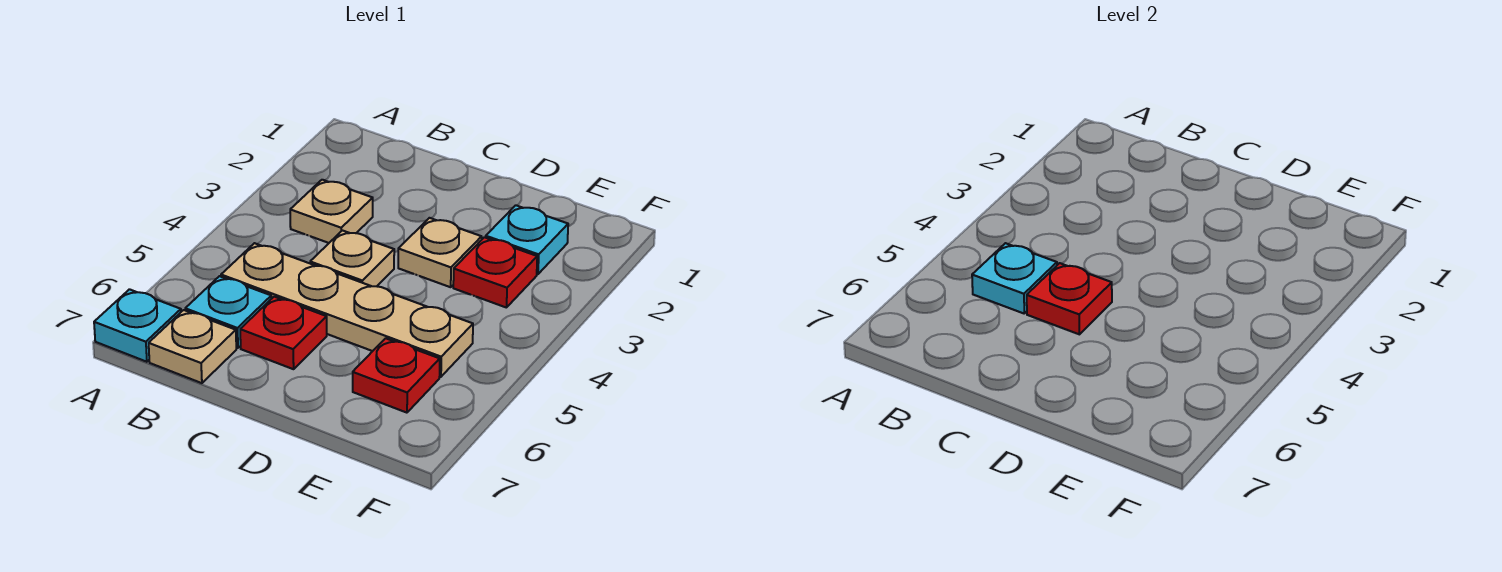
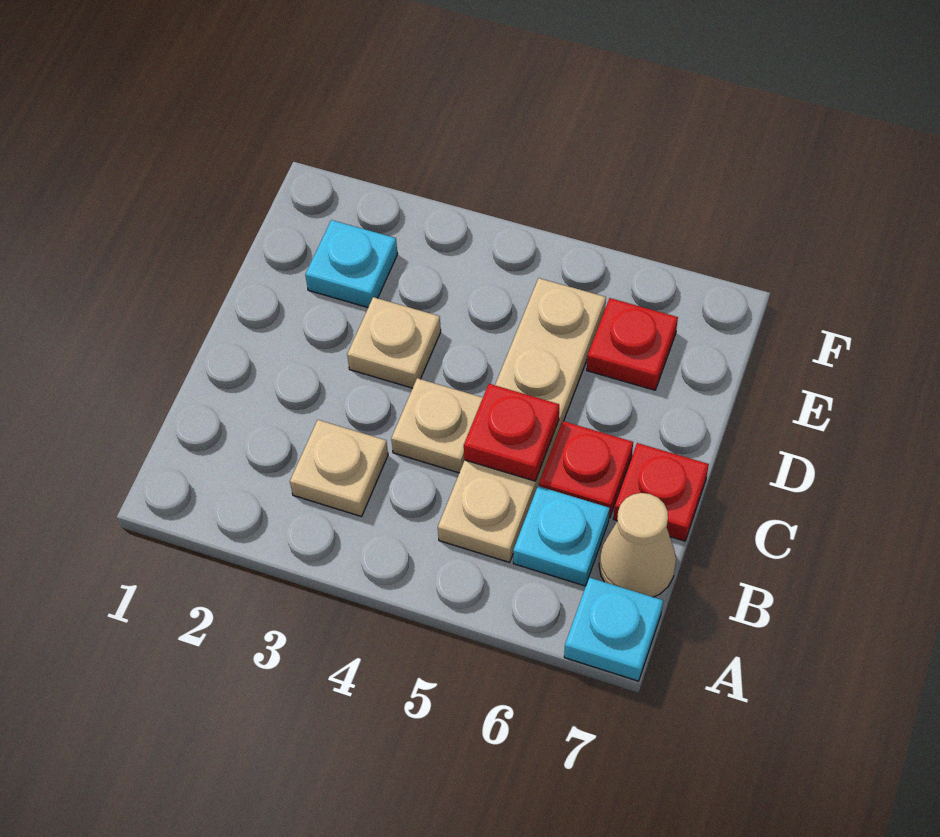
cyan 1x1 plate [972,243,1057,313] -> none
tan 1x1 plate [149,310,236,383] -> tan 1x1 cone [599,493,676,597]
red 1x1 plate [453,237,537,308] -> red 1x1 plate moved to [613,443,709,541]

